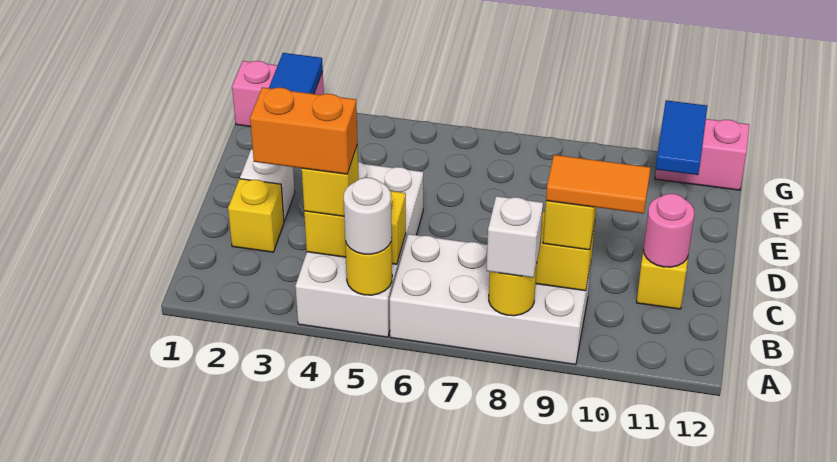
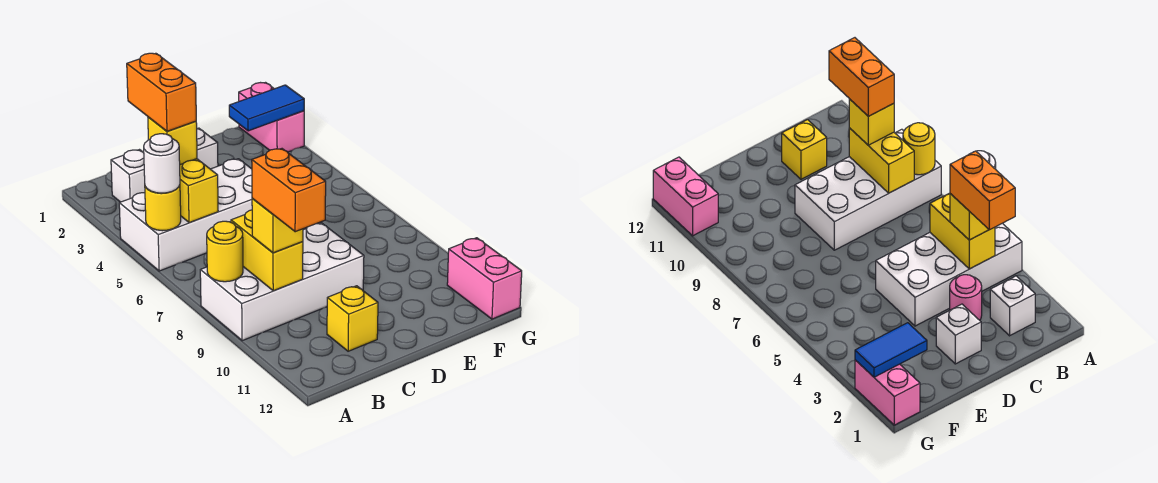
white 2x4 brick [390,234,591,365] -> white 2x4 brick turned to [200,223,364,341]
white 1x1 brick [487,196,543,278] -> white 1x1 brick moved to [111,150,145,202]
orange 1x2 tile [546,155,650,214] -> orange 1x2 brick [252,149,326,232]
yellow 1x1 brick [228,179,284,252] -> none
pink 1x1 round brick [644,194,694,267] -> pink 1x1 round brick moved to [950,275,982,320]
blue 1x2 tile [656,100,707,175] -> none

